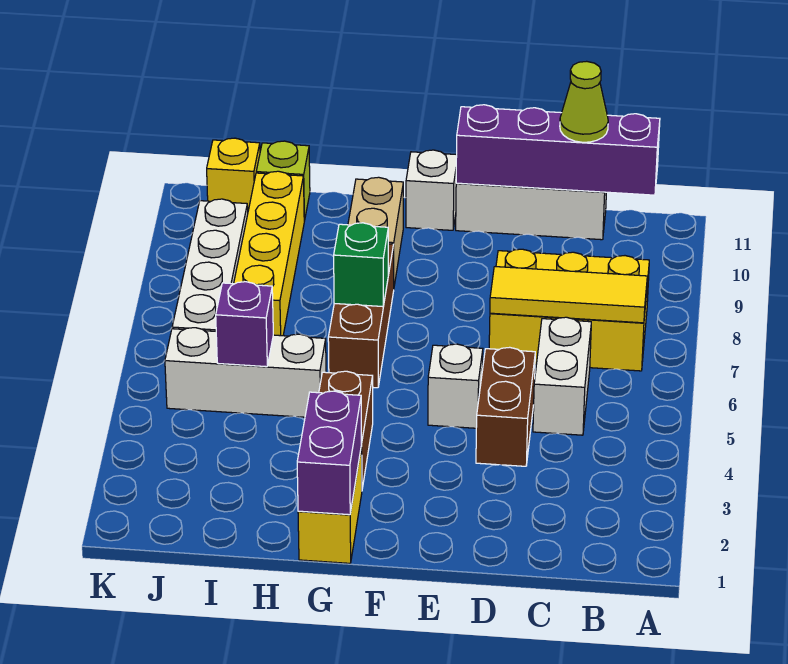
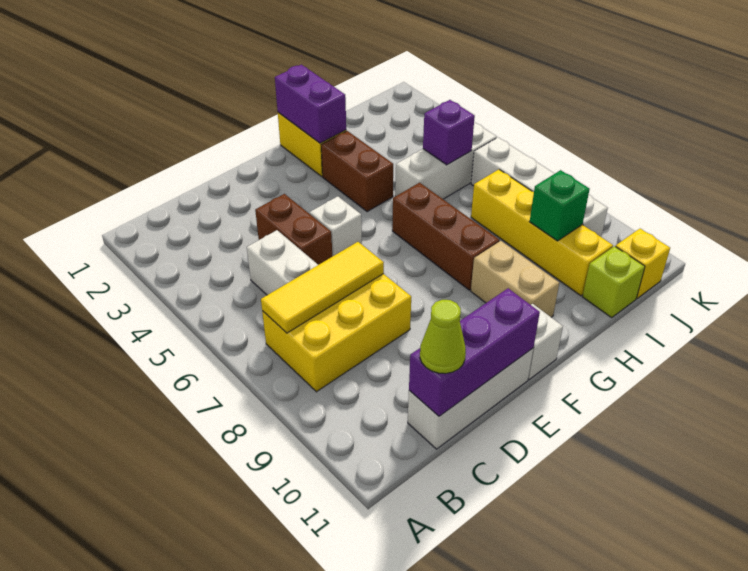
purple 1x4 brick [456,105,660,195] -> purple 1x3 brick [409,288,540,416]
green 1x1 brick [334,223,388,307] -> green 1x1 brick moved to [530,170,590,241]

